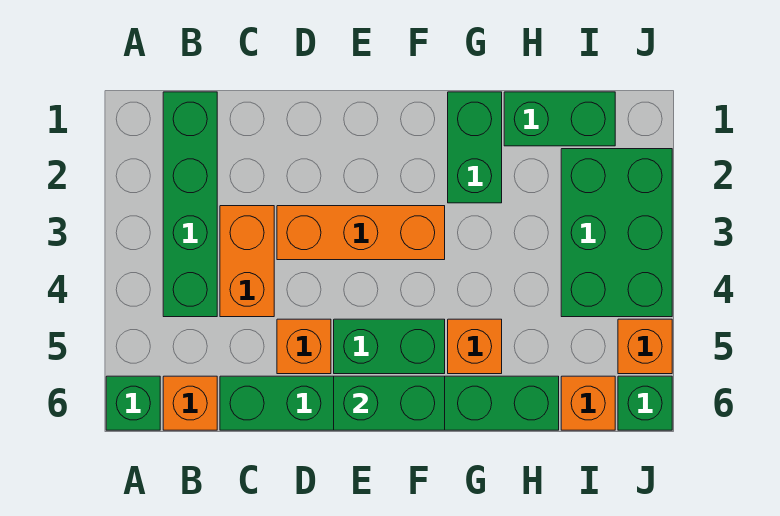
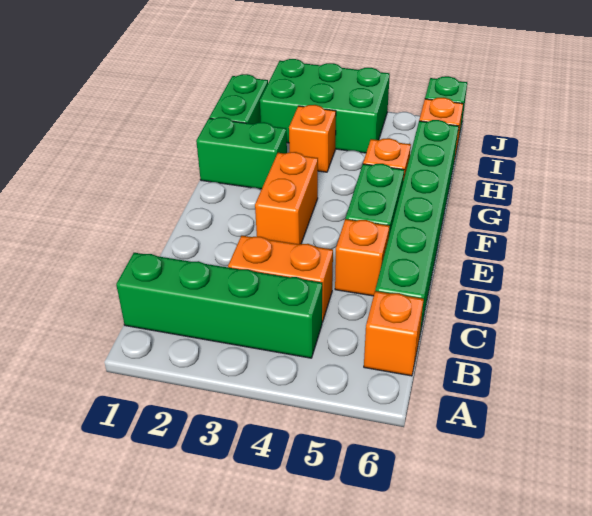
green 1x1 brick [106,376,160,430] -> none
orange 1x3 brick [277,206,445,260] -> orange 1x2 brick [255,152,318,244]
green 1x2 brick [334,376,445,430] -> none
orange 1x1 brick [618,319,672,374] -> orange 1x1 brick moved to [289,105,336,172]

